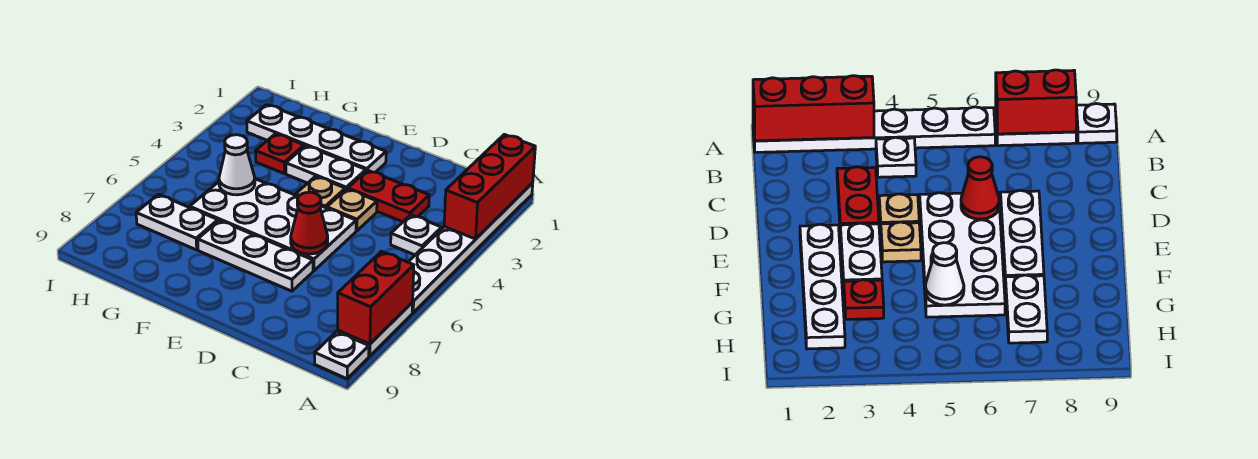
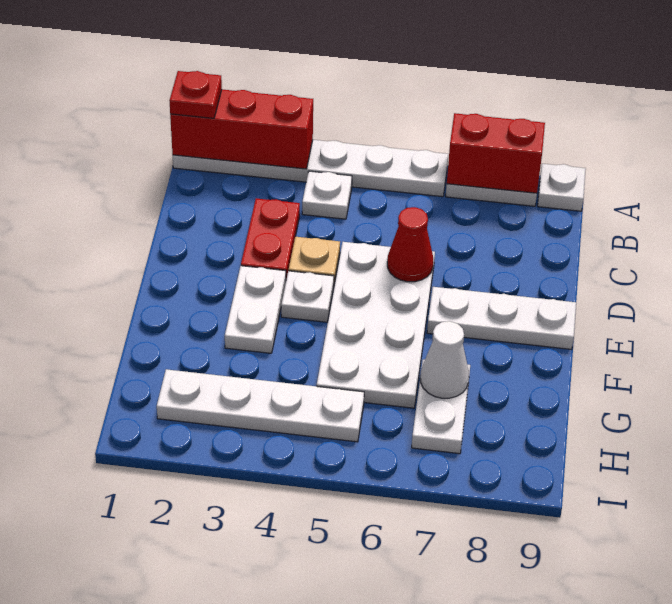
white 1x3 plate [198,220,313,291] -> white 1x3 plate turned to [427,287,576,349]
white 1x4 plate [247,105,386,172] -> white 1x4 plate turned to [157,369,364,442]
tan 1x1 plate [295,176,345,208] -> white 1x1 plate [281,271,334,322]
red 1x1 plate [255,134,304,173] -> red 1x1 plate moved to [169,71,222,118]
white 1x1 cone [219,135,255,195] -> white 1x1 cone moved to [420,321,469,398]

